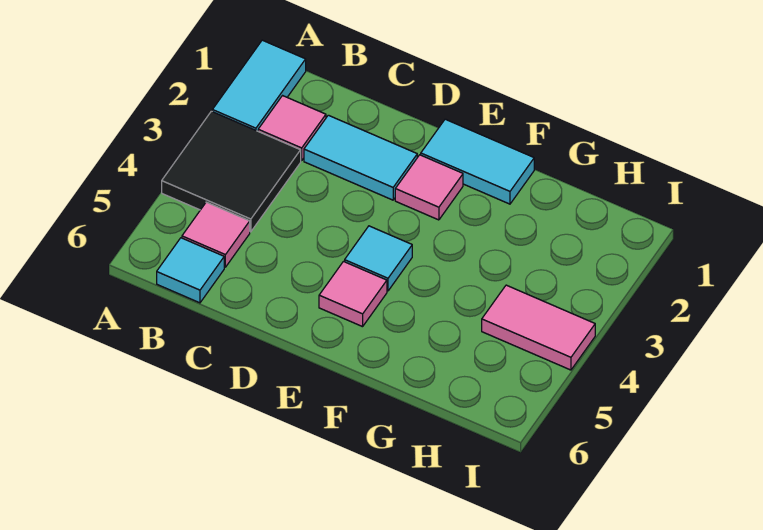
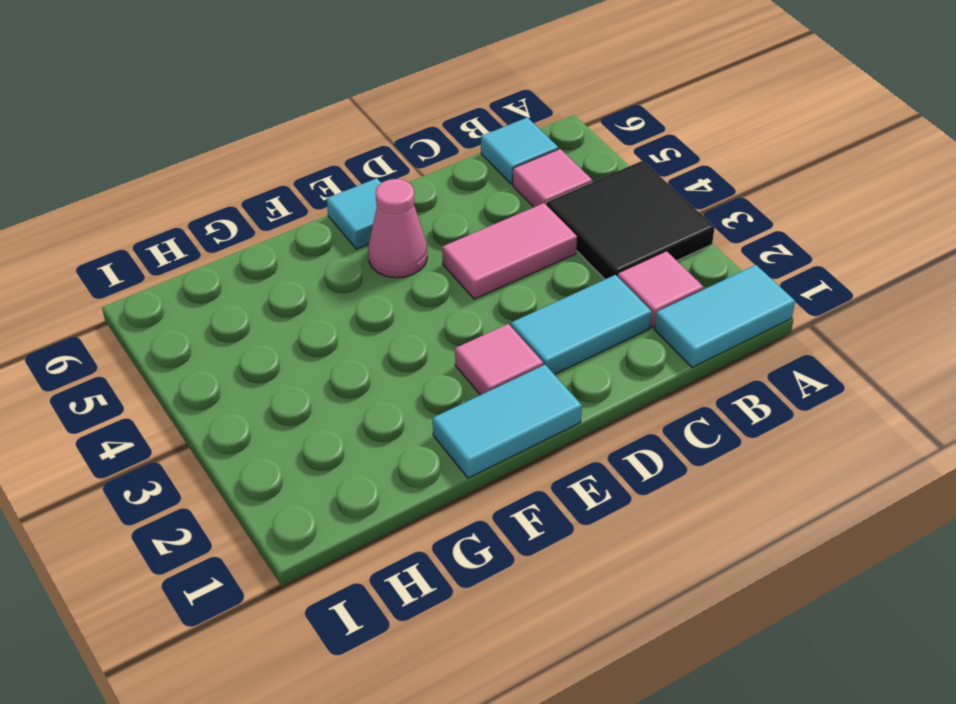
cyan 1x2 tile [212,40,306,131] -> cyan 1x2 tile turned to [654,265,795,368]
cyan 1x1 tile [345,226,412,291] -> cyan 1x1 tile moved to [327,178,381,249]
pink 1x1 tile [319,262,387,327] -> pink 1x1 cone [368,179,427,278]
pink 1x2 tile [482,285,595,370] -> pink 1x2 tile moved to [442,203,577,299]

